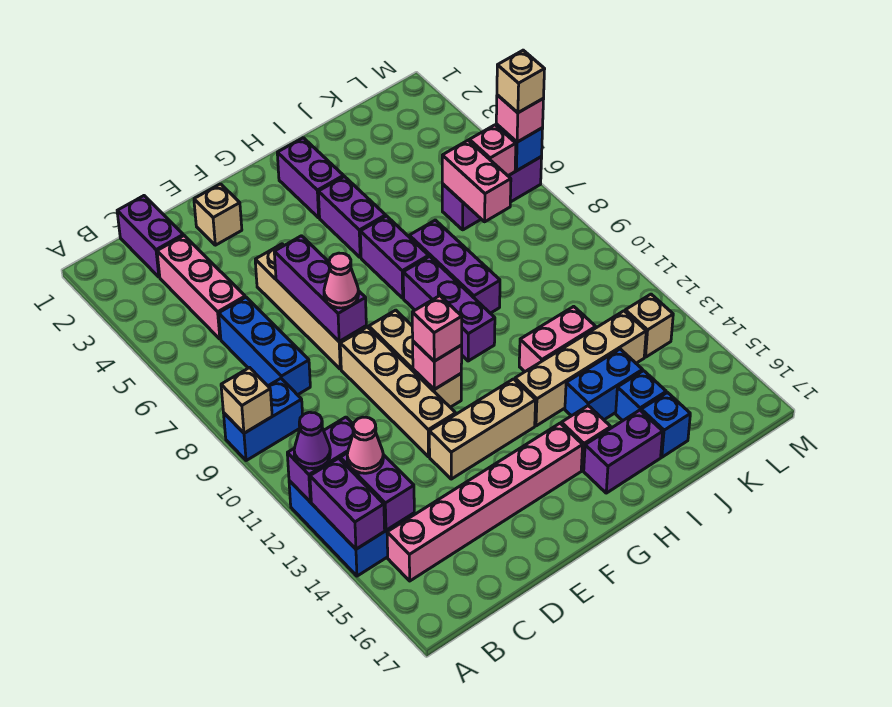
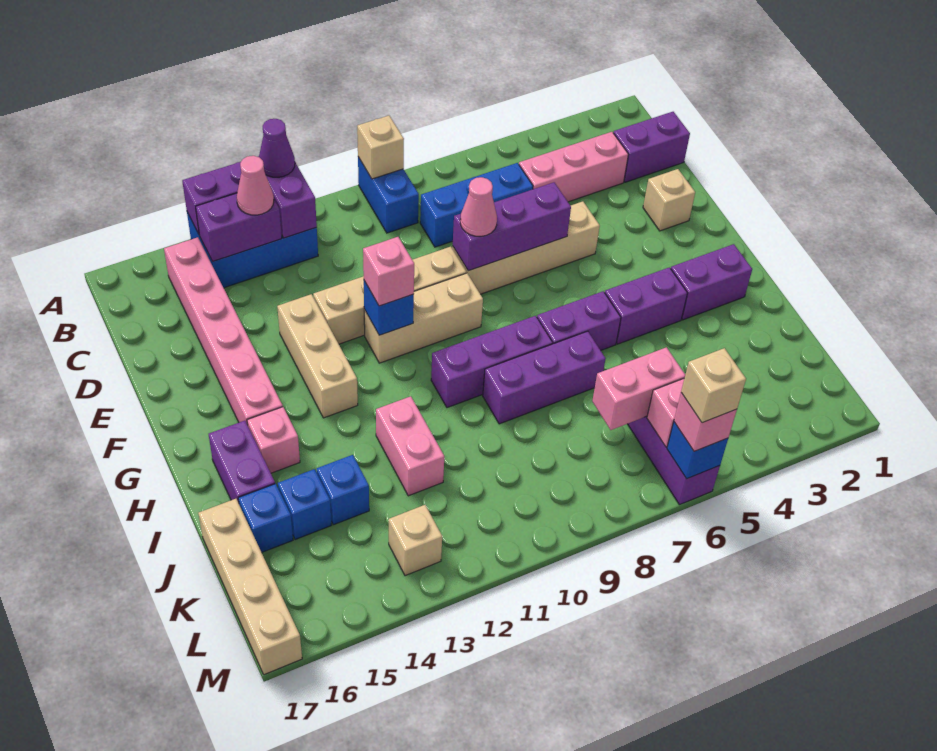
pink 1x1 brick [413,341,462,389] -> blue 1x1 brick [364,281,414,335]
tan 1x4 brick [515,311,646,426] -> tan 1x4 brick moved to [198,499,302,675]
blue 1x2 brick [565,349,642,420] -> blue 1x1 brick [317,455,369,525]

